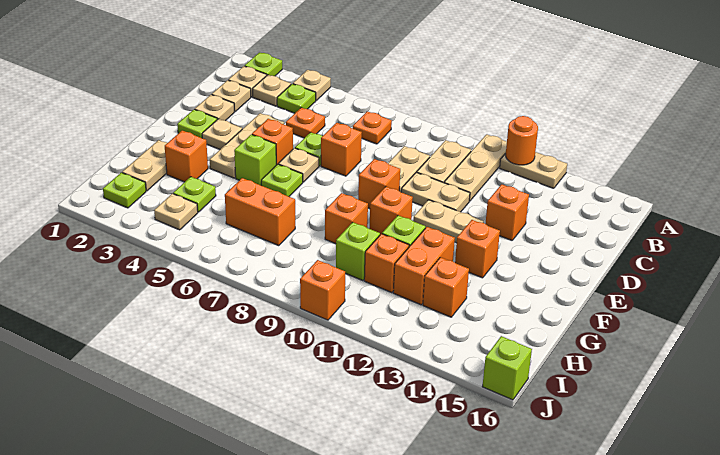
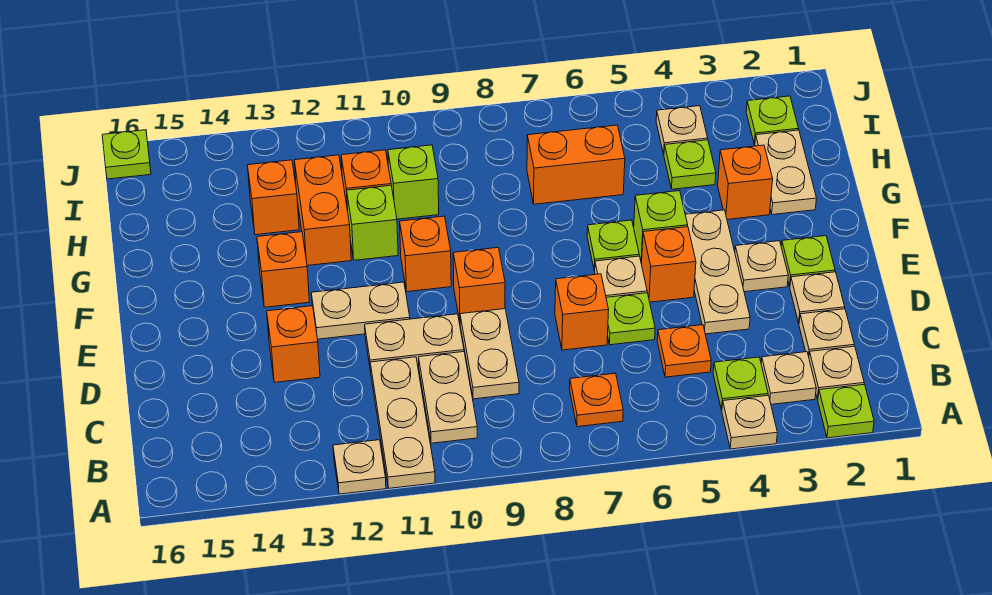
tan 1x2 plate [500,152,567,188] -> tan 1x1 plate [333,440,386,494]
orange 1x1 round brick [506,116,538,165] -> none
orange 1x1 brick [325,193,368,244] -> none
orange 1x1 brick [300,260,345,320] -> none
lime 1x1 brick [482,336,532,400] -> lime 1x1 plate [102,130,151,179]

